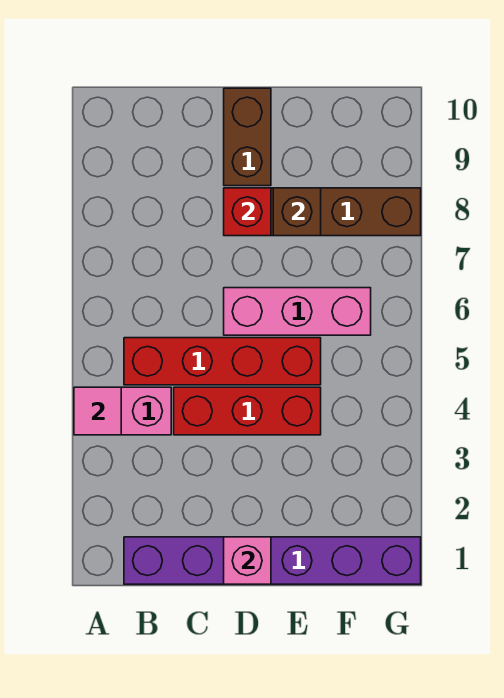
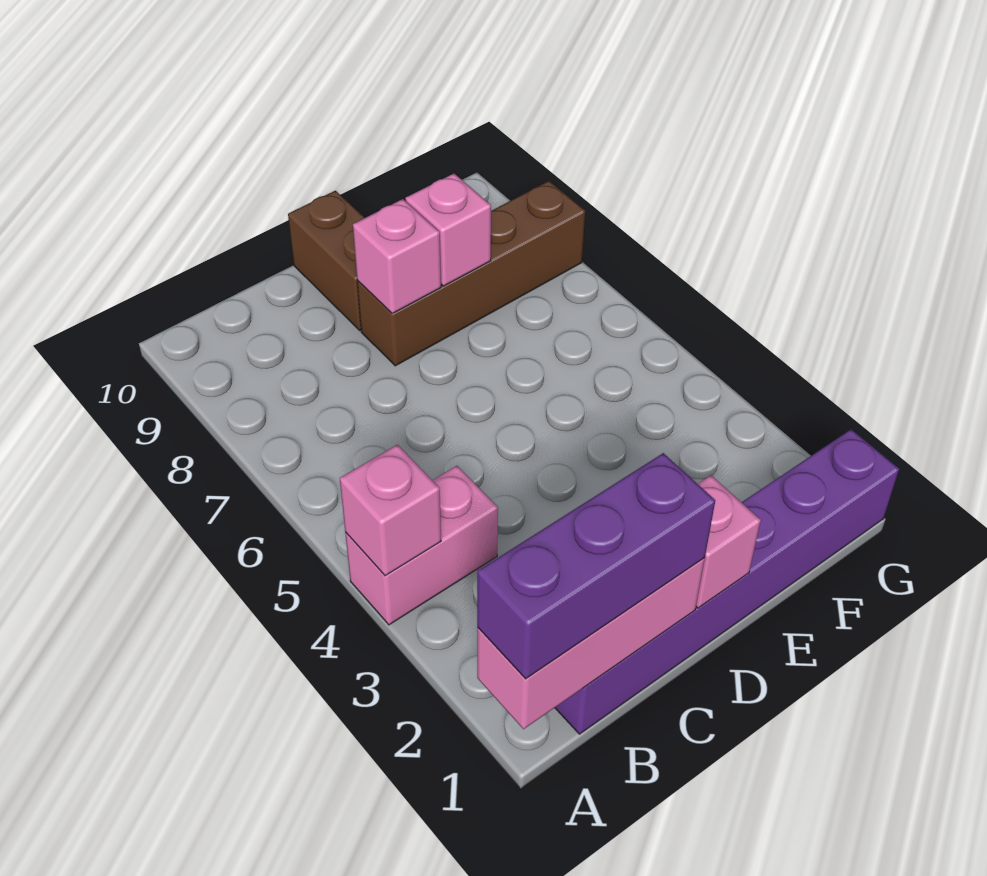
none -> purple 1x3 brick [477,453,715,679]
pink 1x1 tile [74,387,121,435] -> pink 1x1 brick [340,445,441,576]
red 1x4 brick [124,338,321,385] -> none
red 1x3 brick [174,387,321,435] -> none
pink 1x3 brick [224,288,371,335] -> pink 1x3 brick moved to [477,558,705,729]
red 1x1 brick [224,188,271,236] -> pink 1x1 brick [353,199,441,313]
brown 1x1 brick [273,188,321,236] -> pink 1x1 brick [405,174,491,286]

